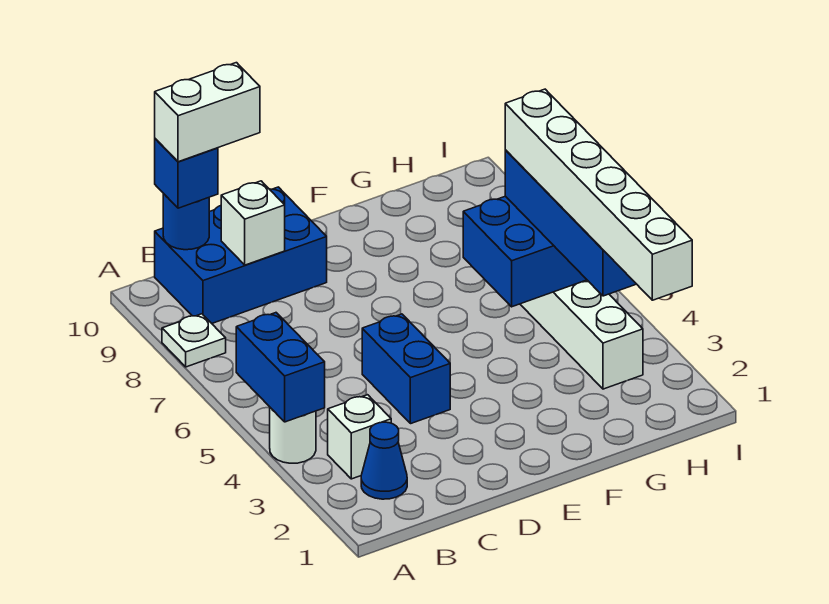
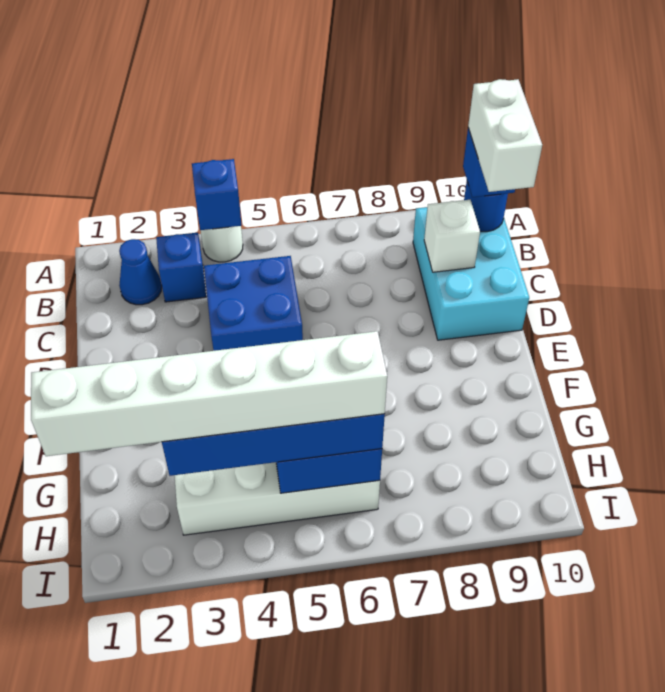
blue 1x2 brick [236,313,325,422] -> blue 1x1 brick [192,159,242,230]
white 1x1 plate [162,314,226,367] -> none
white 1x1 brick [328,395,391,479] -> blue 1x1 brick [156,233,206,302]
blue 2x3 brick [155,187,327,323] -> cyan 2x3 brick [413,207,529,340]
blue 1x2 brick [362,314,450,424] -> blue 2x2 brick [204,256,303,351]

